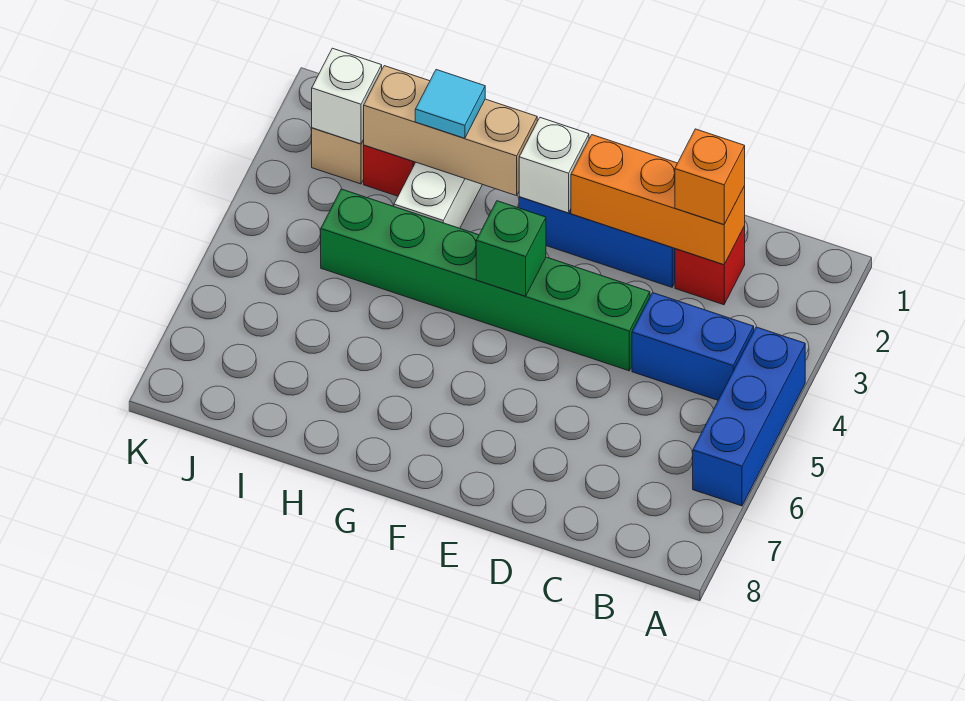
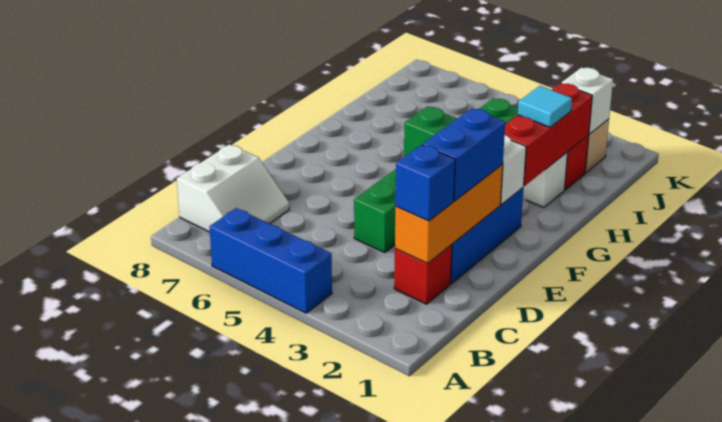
blue 1x2 brick [632,293,754,400] -> blue 1x2 brick moved to [423,108,505,201]
none -> white 2x2 slope [177,144,289,232]
orange 1x1 brick [675,129,745,224] -> blue 1x1 brick [395,145,455,221]
tan 1x3 brick [364,66,537,196] -> red 1x3 brick [504,83,592,186]

